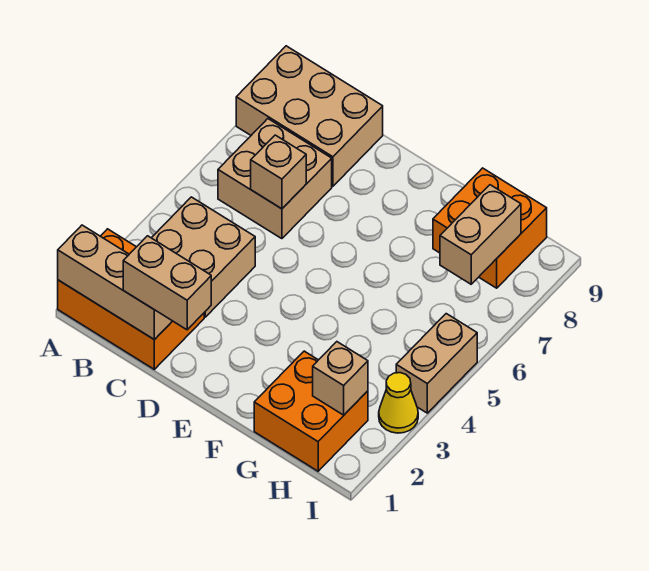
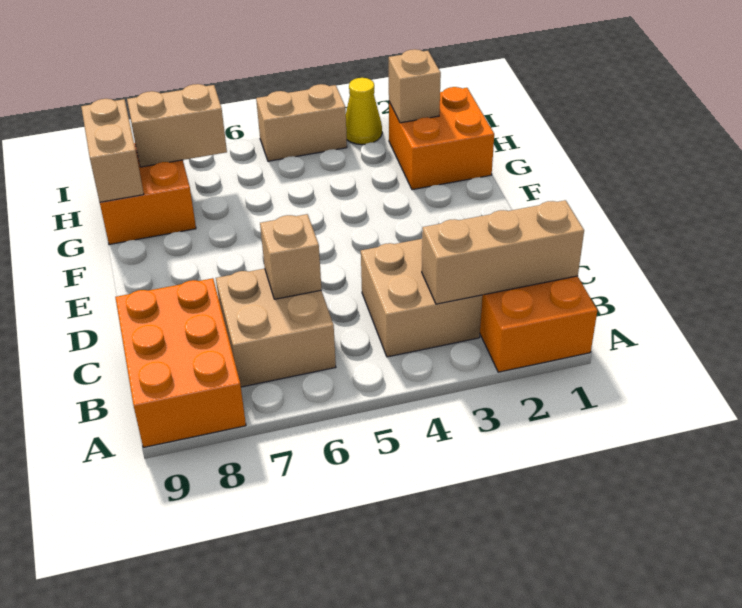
tan 1x3 brick [58,225,172,340] -> tan 1x3 brick turned to [422,200,584,304]
tan 2x3 brick [236,46,383,186] -> orange 2x3 brick [115,278,246,448]
tan 1x2 brick [123,236,211,330] -> tan 1x2 brick moved to [81,99,144,202]

